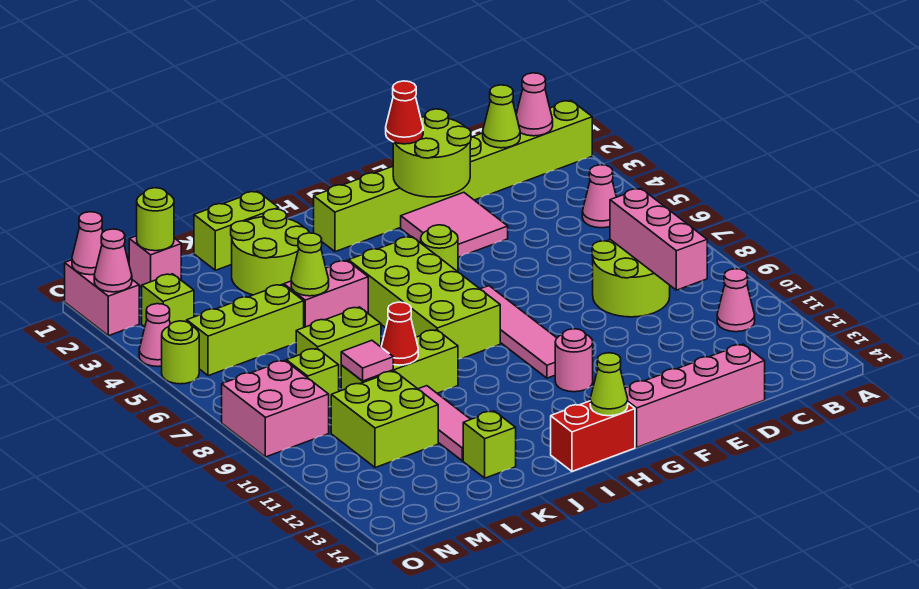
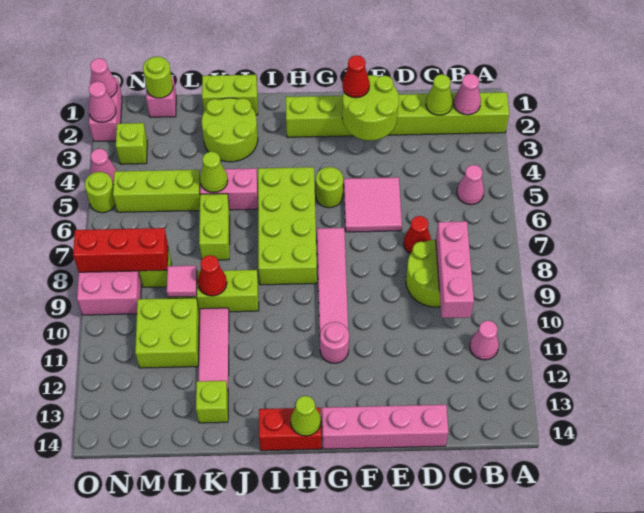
none -> red 1x1 cone [404,216,431,254]
pink 2x2 tile [401,192,508,257] -> pink 2x2 tile moved to [344,177,402,232]
lime 1x2 brick [296,307,381,378] -> lime 1x2 brick turned to [199,194,230,260]
none -> red 1x3 brick [73,228,168,272]

